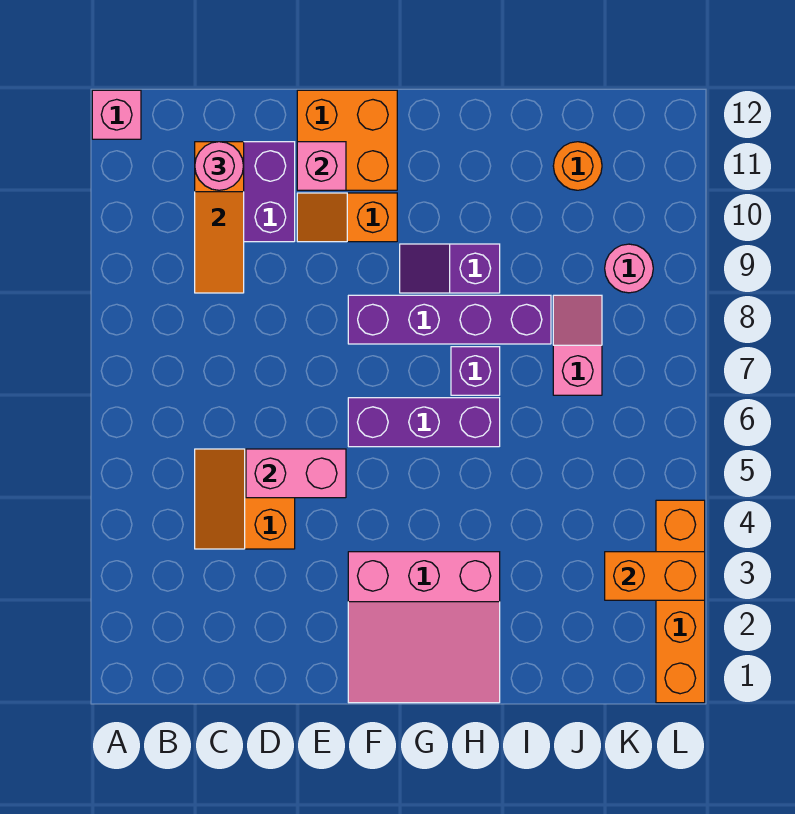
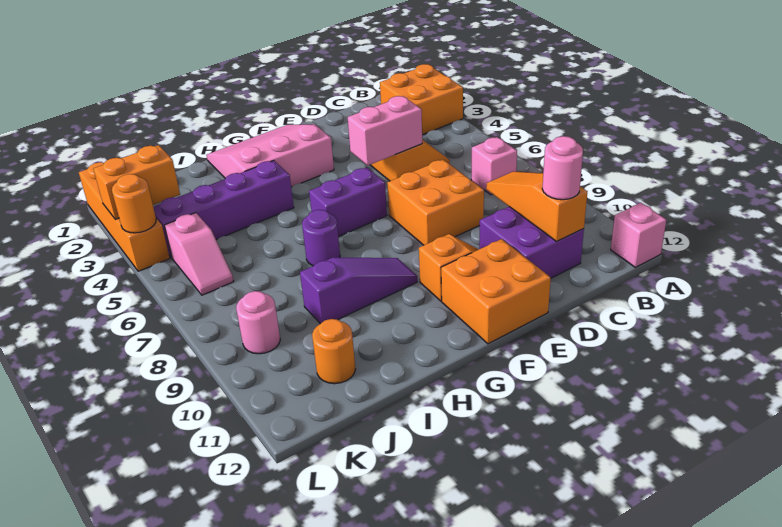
none -> orange 2x2 brick [380,64,463,135]
none -> orange 2x2 brick [387,159,484,245]
pink 1x1 brick [297,142,346,190] -> pink 1x1 brick moved to [471,137,517,195]
purple 1x3 brick [348,398,500,447] -> purple 1x2 brick [309,168,387,237]
purple 1x4 brick [348,295,551,344] -> purple 1x4 brick moved to [153,161,294,258]
purple 1x2 slope [400,244,500,293] -> purple 1x3 slope [300,258,417,324]
purple 1x1 brick [451,347,500,395] -> purple 1x1 round brick [302,210,340,266]
pink 1x2 slope [553,295,602,395] -> pink 1x2 slope moved to [164,213,234,295]
none -> orange 1x1 round brick [112,174,156,233]

